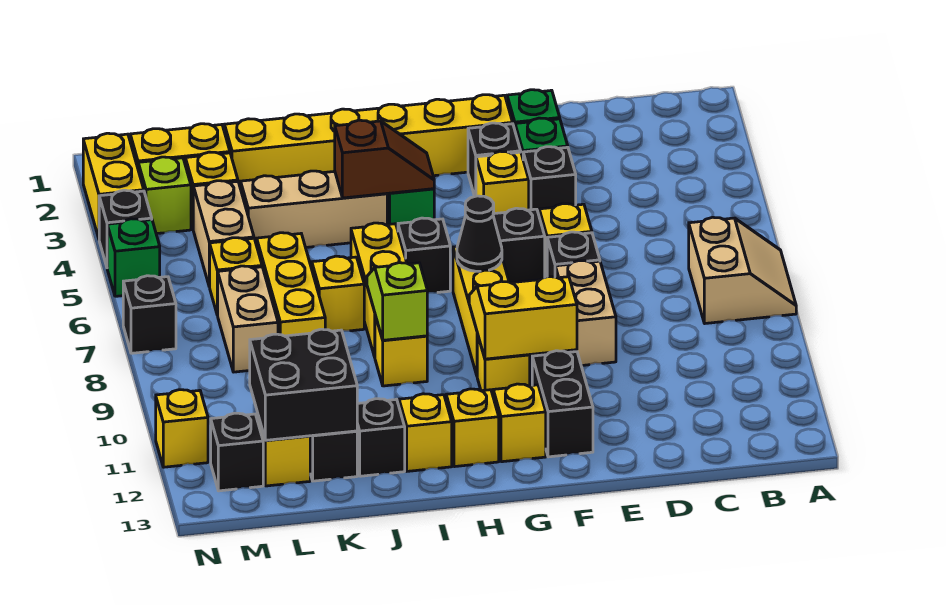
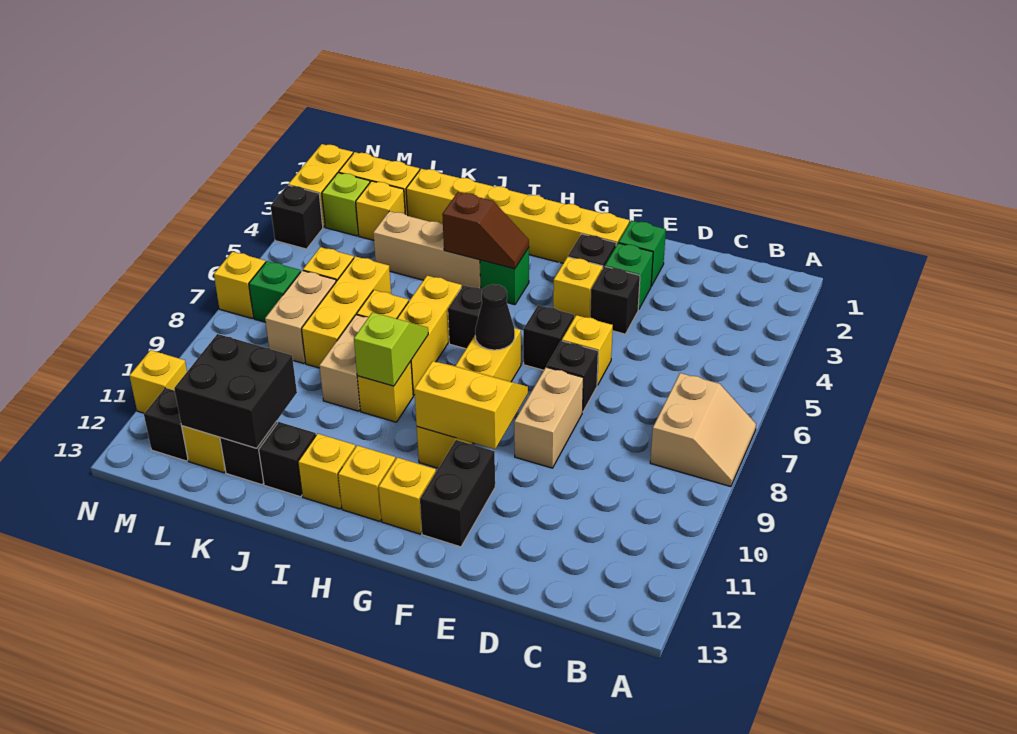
tan 1x2 brick [193,181,254,286] -> tan 1x2 brick moved to [319,315,368,411]
green 1x1 brick [107,219,160,296] -> green 1x1 brick moved to [249,261,301,322]
black 1x1 brick [123,276,176,353] -> yellow 1x1 brick [214,252,266,318]

